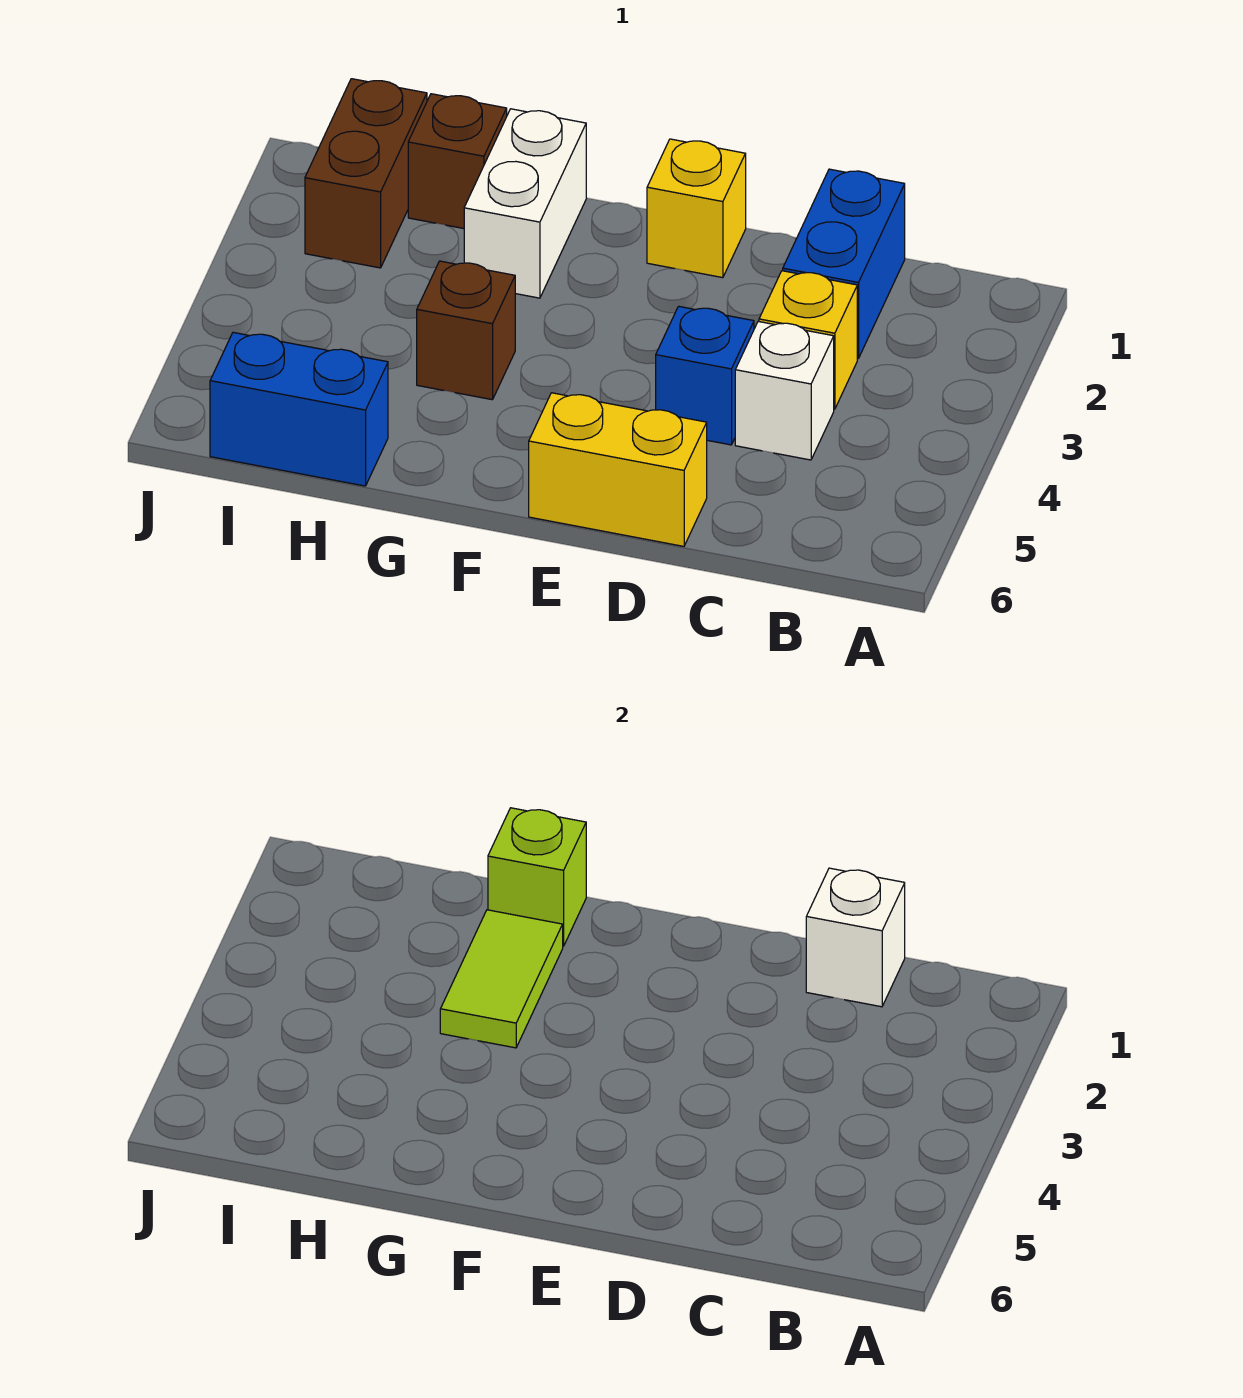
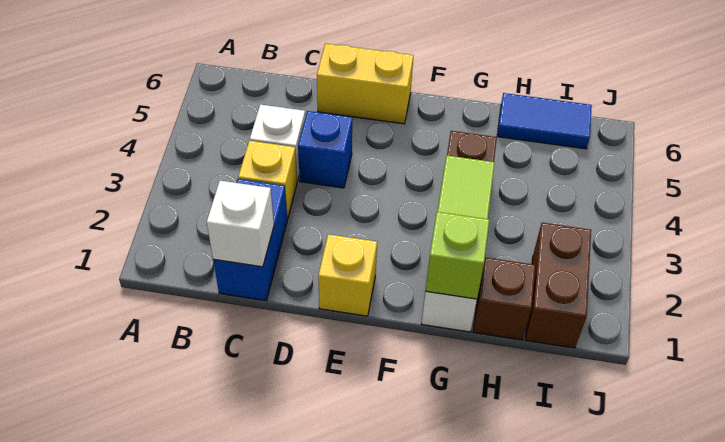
blue 1x2 brick [210,332,388,486] -> blue 1x2 tile [497,93,592,149]

